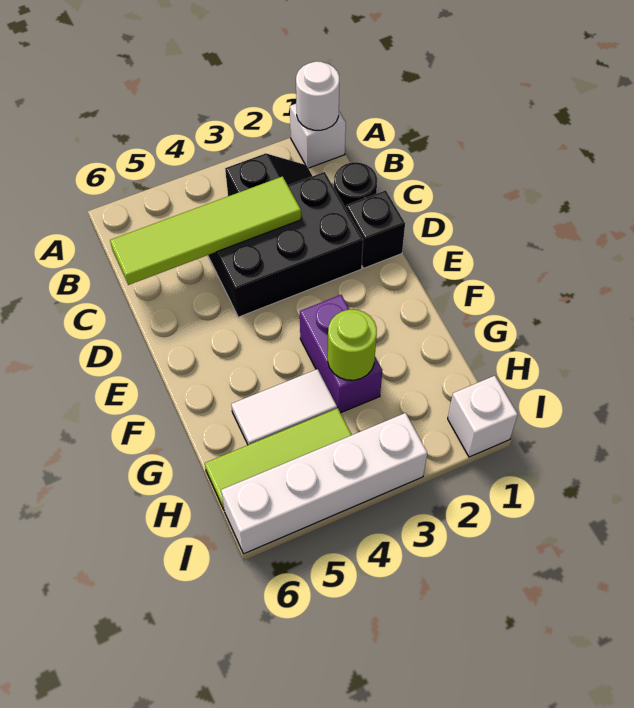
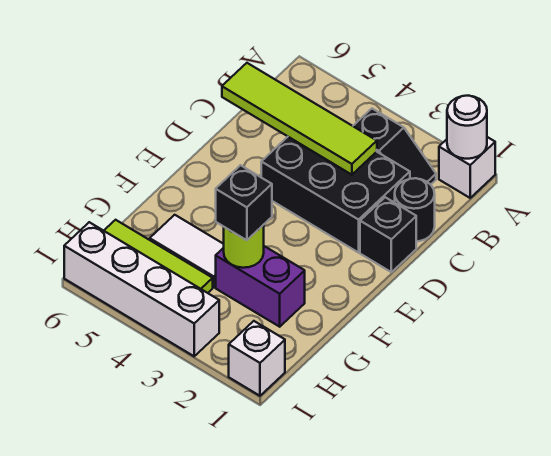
purple 1x2 brick [300,295,382,413] -> purple 1x2 brick turned to [216,246,305,327]
none -> black 1x1 brick [216,165,272,240]

